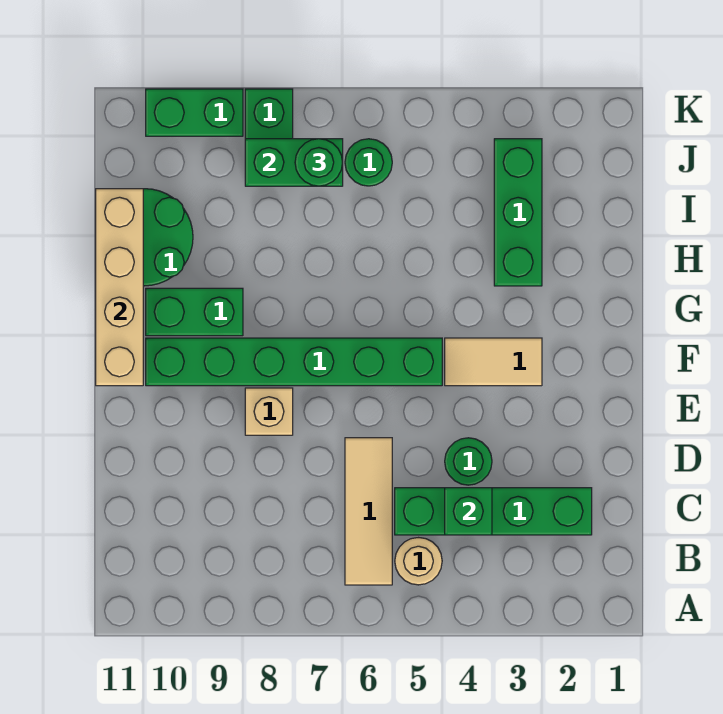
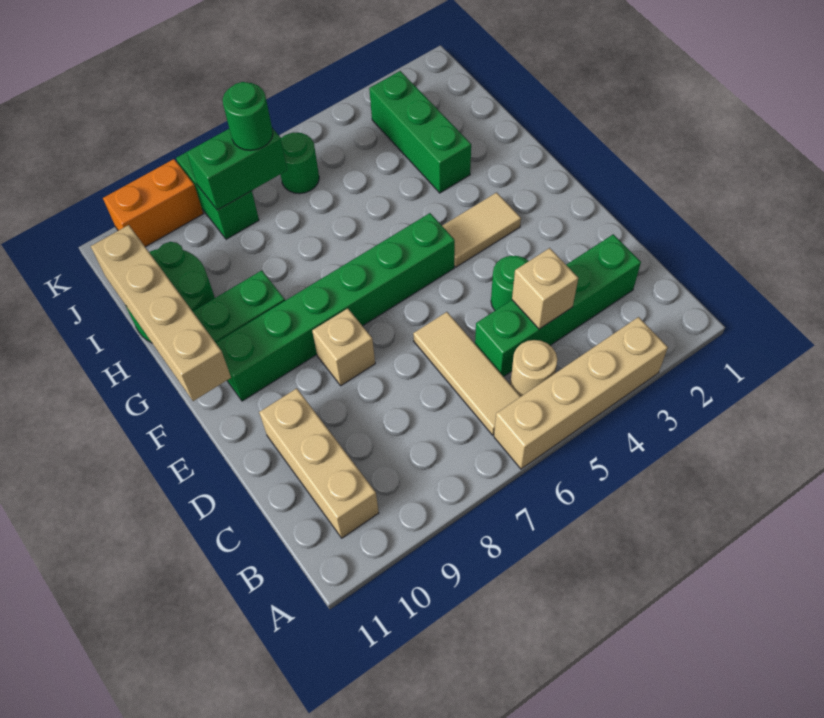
none -> tan 1x4 brick [494,317,668,469]
none -> tan 1x3 brick [259,388,379,538]
green 1x1 brick [445,488,492,535] -> tan 1x1 brick [512,248,578,329]
green 1x2 brick [146,89,243,136] -> orange 1x2 brick [103,159,204,247]

